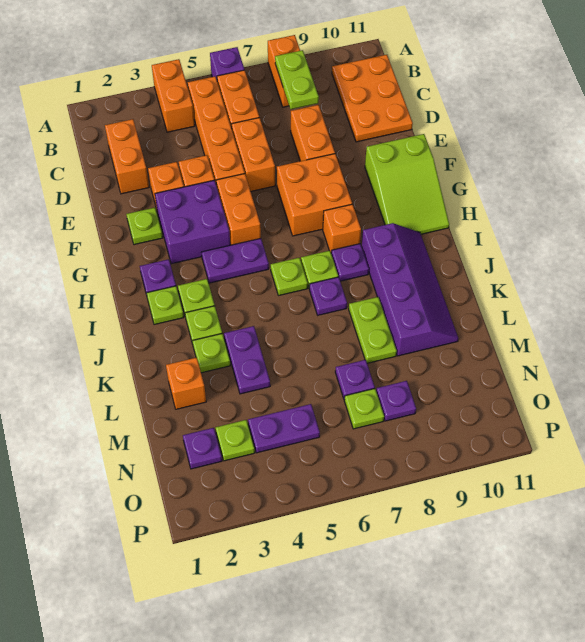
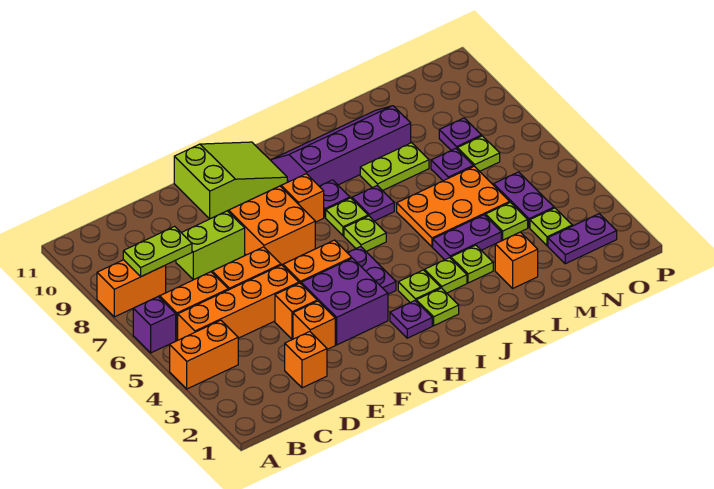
orange 2x3 plate [332,55,413,142] -> orange 2x3 plate moved to [397,166,510,247]
orange 1x2 brick [105,119,149,194] -> orange 1x1 brick [285,332,327,388]
orange 1x2 brick [291,105,335,161] -> lime 1x2 brick [176,211,245,280]
lime 1x1 plate [126,208,163,245] -> lime 1x1 plate moved to [485,202,528,240]
purple 1x1 plate [183,428,222,469] -> purple 1x2 plate [548,214,617,264]

